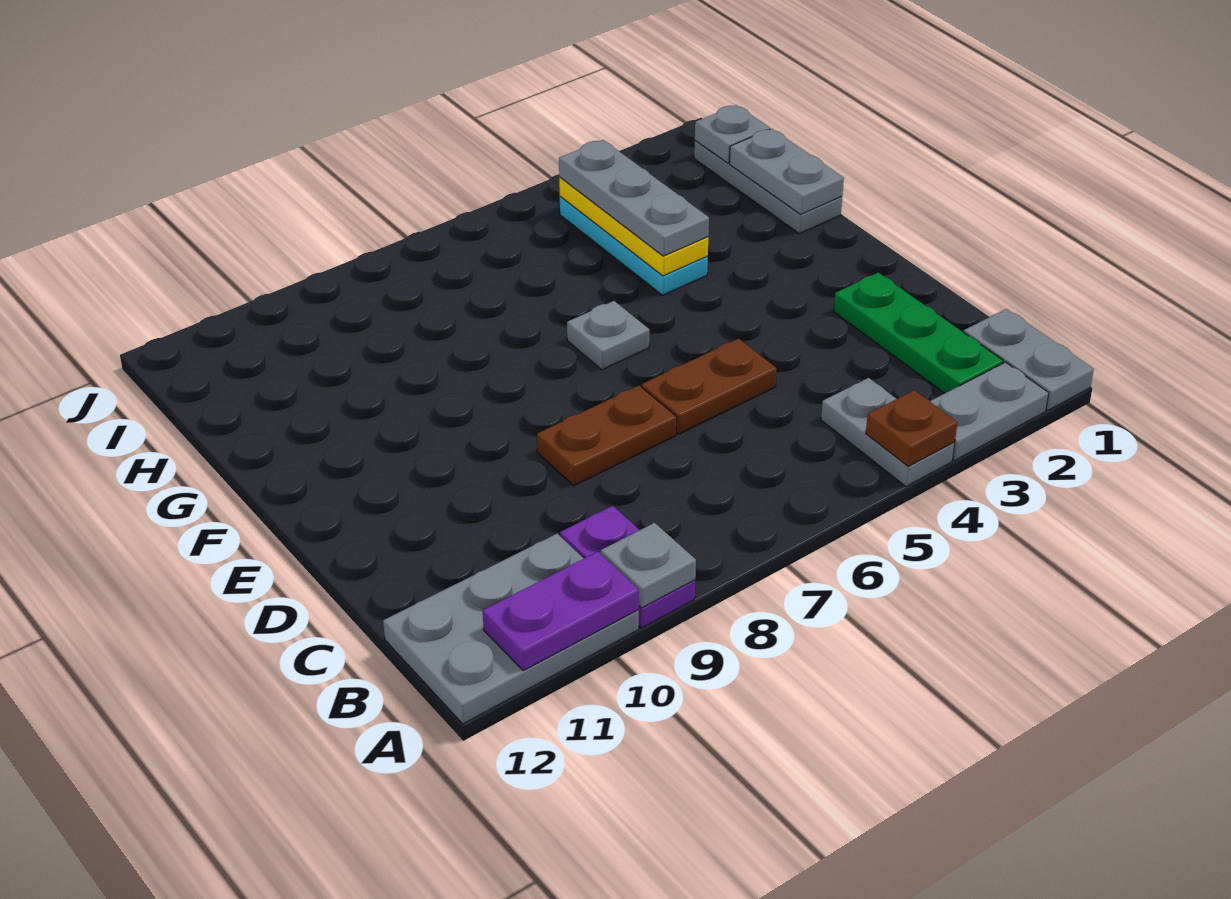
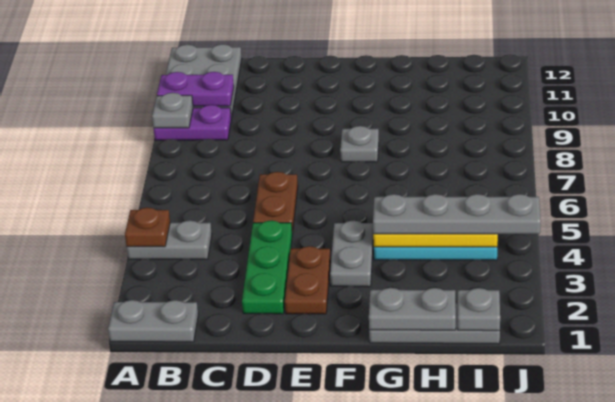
grey 1x2 plate [930,362,1049,460] -> grey 1x2 plate moved to [330,221,373,287]
purple 1x2 plate [483,552,639,671] -> purple 1x2 plate turned to [157,72,234,106]
green 1x3 plate [834,273,1003,393] -> green 1x3 plate turned to [242,220,292,314]
brown 1x2 plate [537,386,677,486] -> brown 1x2 plate moved to [285,246,331,314]
grey 1x1 plate [567,301,649,370] -> grey 1x1 plate moved to [340,126,379,162]
grey 1x3 plate [559,140,709,256] -> grey 1x4 plate [373,194,541,234]

